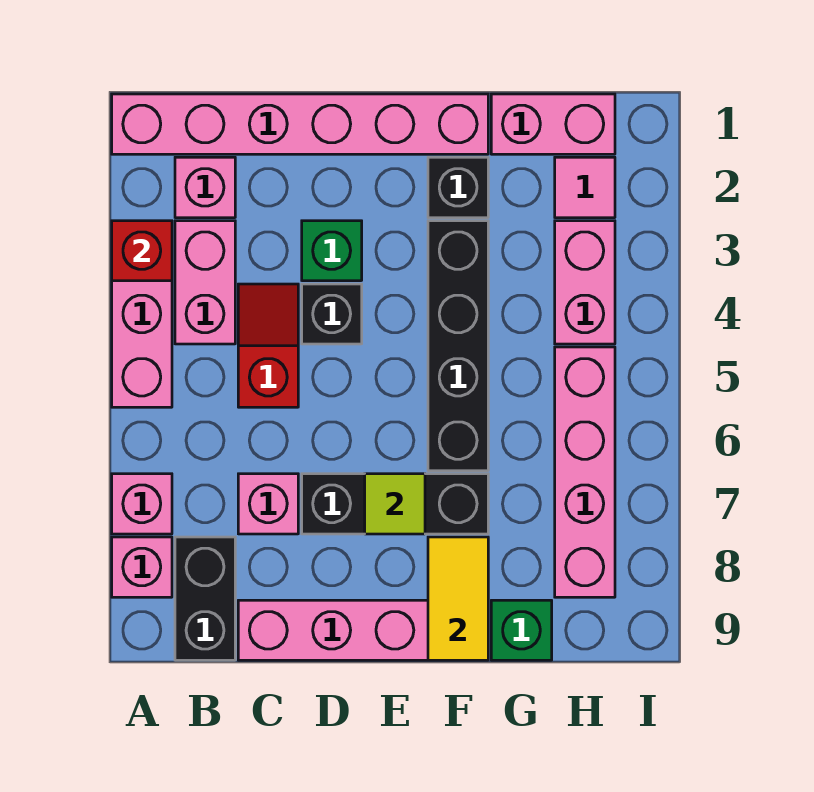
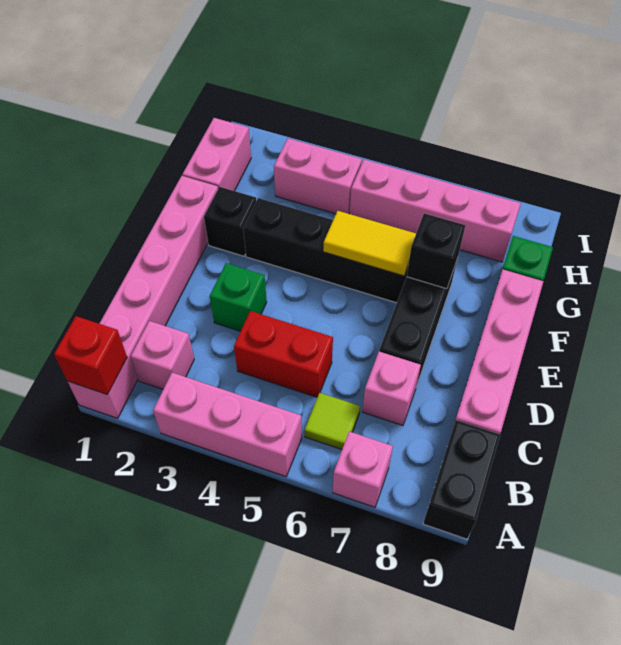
red 1x1 brick [112,221,172,281] -> red 1x1 brick moved to [54,316,127,395]
pink 1x1 brick [112,537,172,597] -> none
pink 1x2 brick [175,221,235,344] -> none
black 1x2 brick [175,537,235,660] -> black 1x2 brick turned to [423,420,500,539]
red 1x2 slope [238,284,298,407] -> red 1x2 brick [234,311,333,397]
black 1x1 brick [302,284,362,344] -> black 1x1 brick moved to [407,213,466,289]
lime 1x1 tile [365,474,425,534] -> lime 1x1 tile moved to [305,393,360,449]
yellow 1x2 tile [428,537,488,660] -> yellow 1x2 tile moved to [323,211,416,276]
pink 1x1 tile [555,157,615,218] -> none

